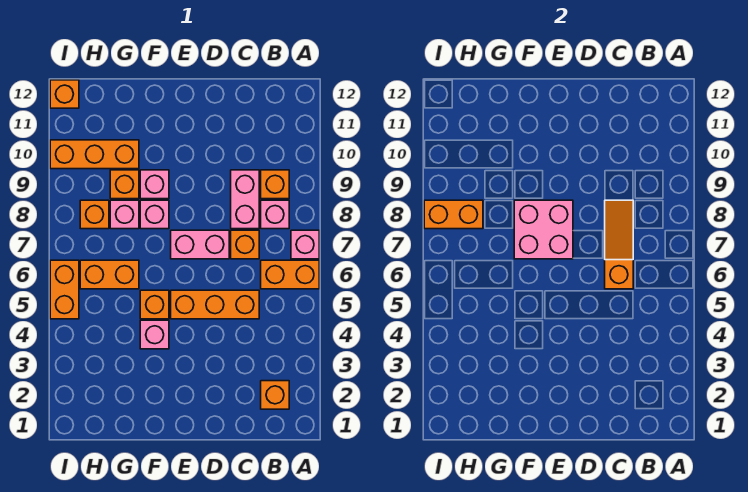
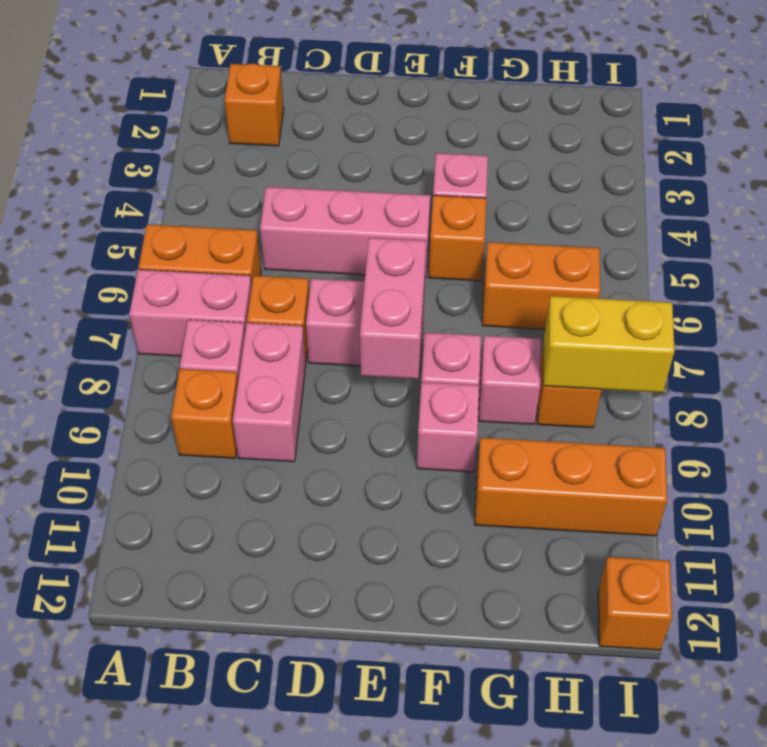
pink 1x1 brick [291,230,319,259] -> pink 1x2 brick [129,270,252,356]
orange 1x3 brick [171,290,259,319] -> pink 1x3 brick [260,187,430,278]
orange 1x3 slope [605,200,633,289] -> none
pink 2x2 brick [514,200,573,259] -> pink 1x2 brick [360,238,426,379]
orange 1x1 brick [110,170,139,199] -> none
orange 1x2 brick [424,200,483,229] -> yellow 1x2 brick [543,296,675,393]
orange 1x2 brick [50,260,79,319] -> none

